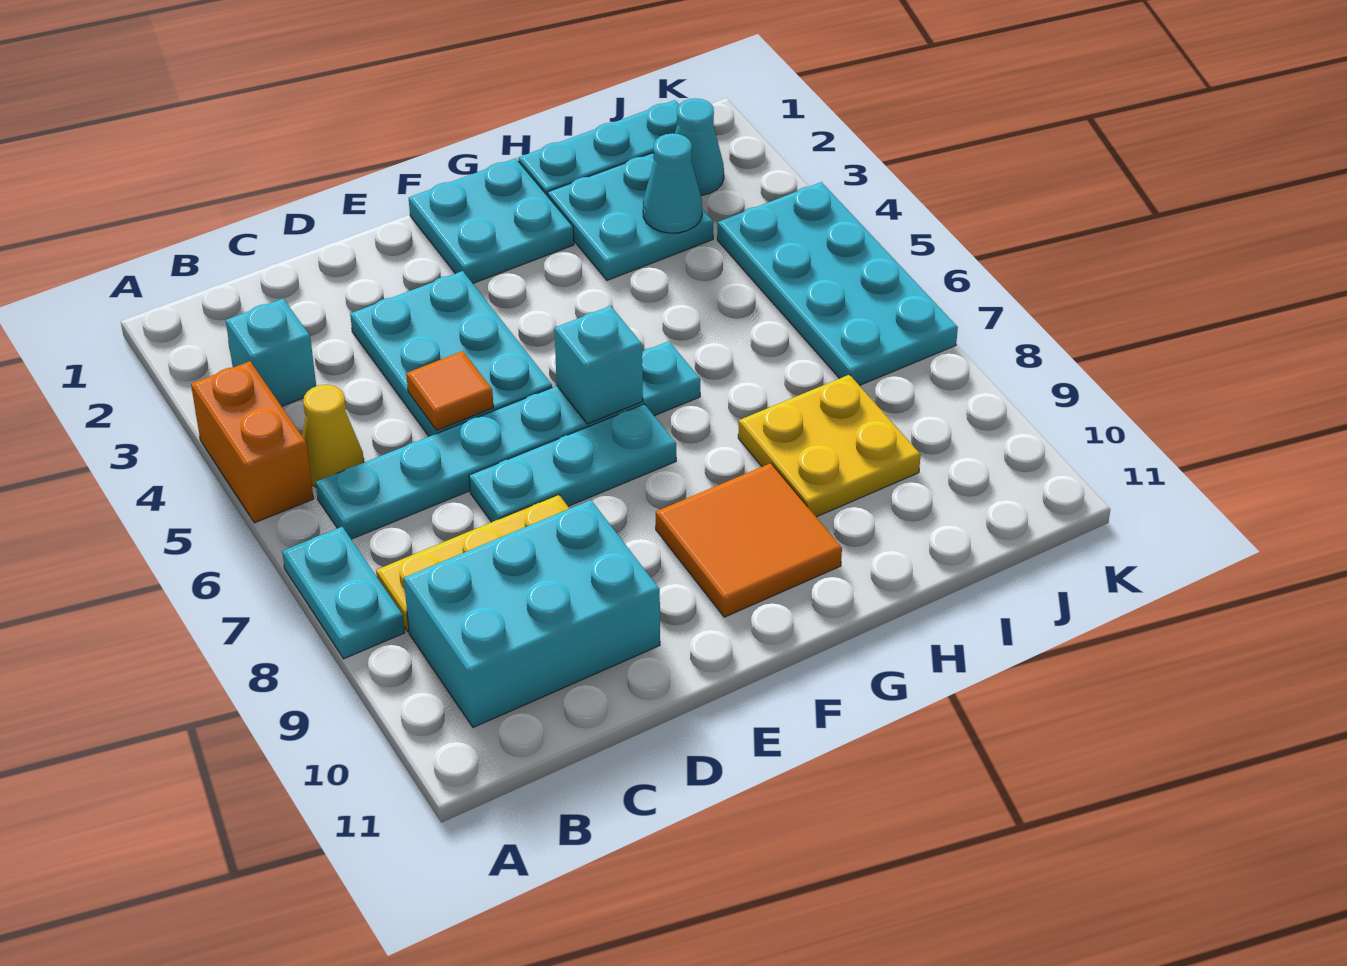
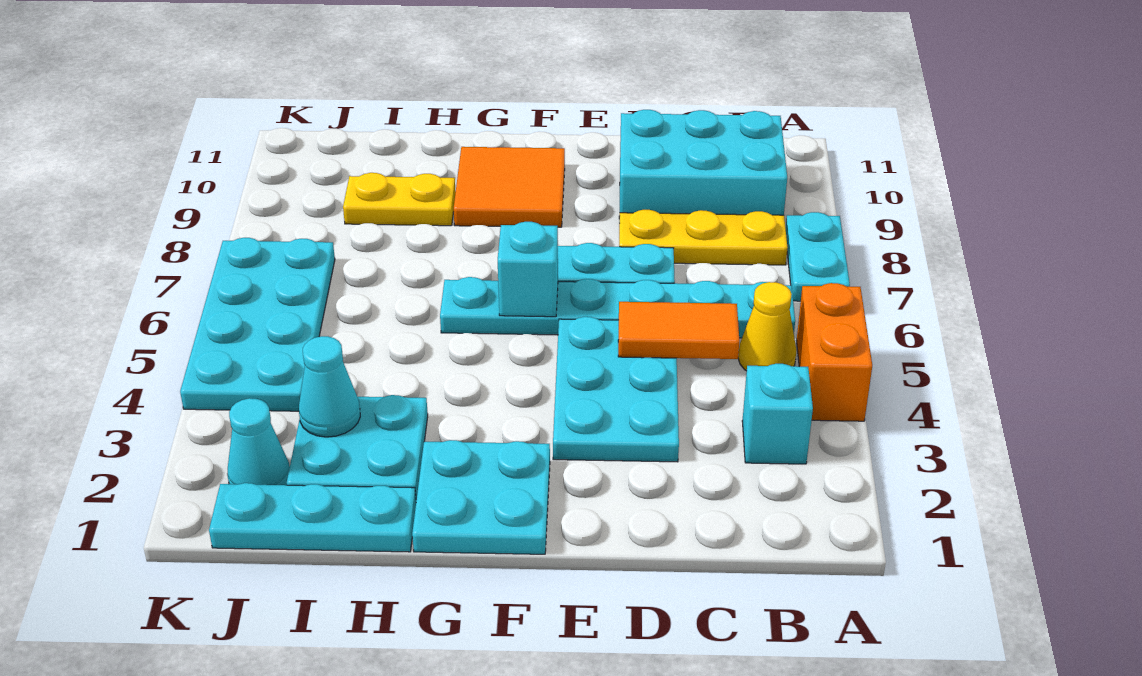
orange 1x1 tile [406,351,493,430] -> orange 1x2 tile [618,302,739,359]
yellow 2x2 plate [738,375,921,517] -> yellow 1x2 plate [343,173,456,226]

